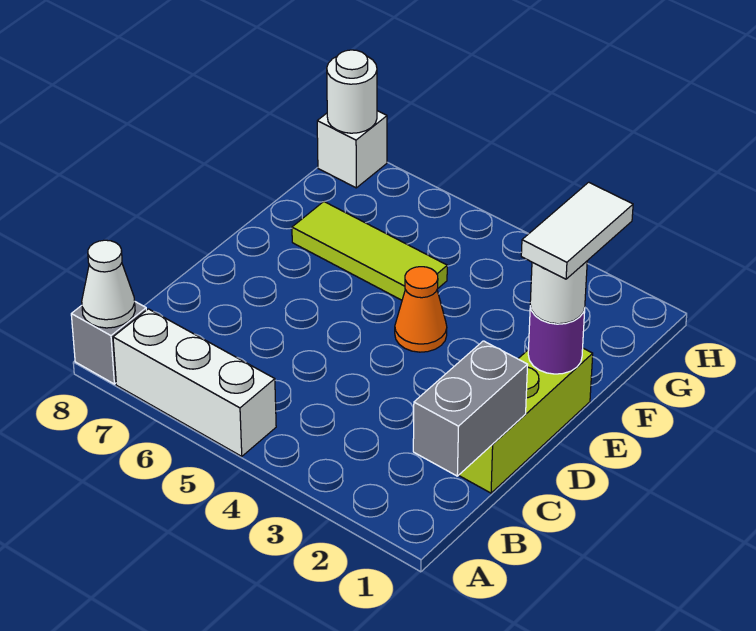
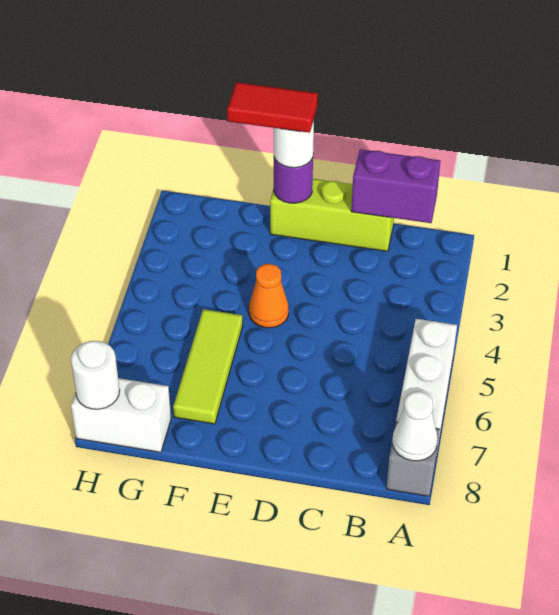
grey 1x2 brick [413,341,528,476] -> purple 1x2 brick [351,149,440,223]
white 1x2 tile [521,182,633,279] -> red 1x2 tile [227,82,318,133]
white 1x1 brick [317,111,387,188] -> white 1x2 brick [71,378,171,452]

